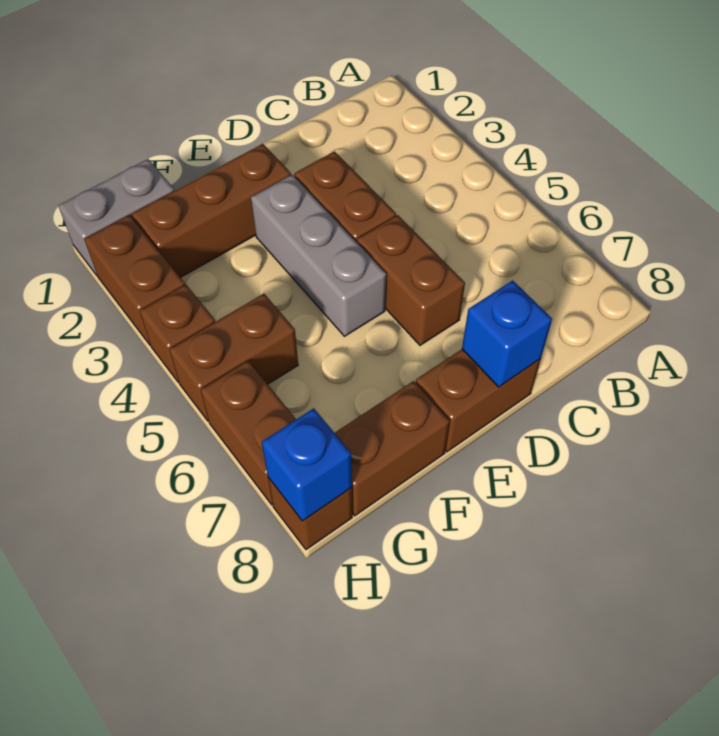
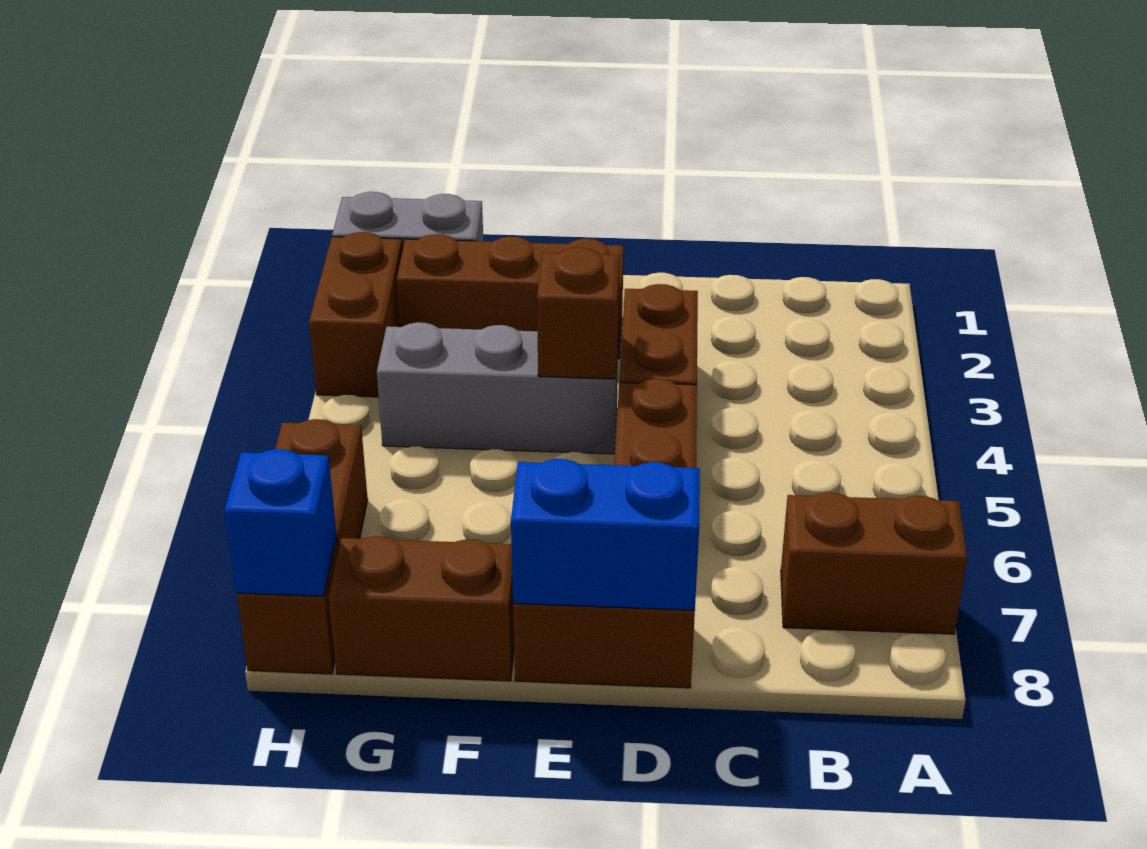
blue 1x1 brick [462,281,552,387] -> blue 1x2 brick [511,459,700,610]
grey 1x3 brick [251,175,386,336] -> grey 1x3 brick turned to [377,322,618,454]
brown 1x2 brick [169,294,298,421] -> brown 1x2 brick moved to [781,493,967,634]
brown 1x1 brick [140,284,215,382] -> brown 1x1 brick moved to [537,248,620,379]

